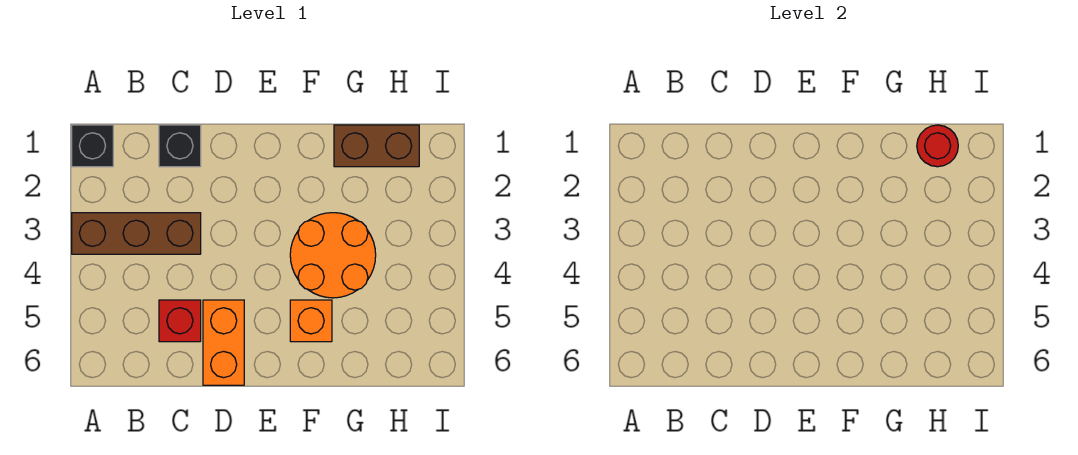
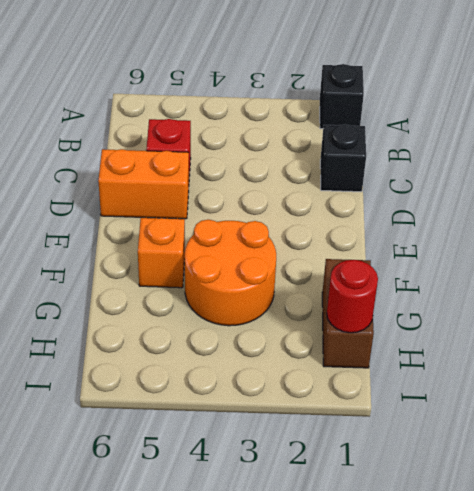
brown 1x3 brick [72,213,201,254] -> none

